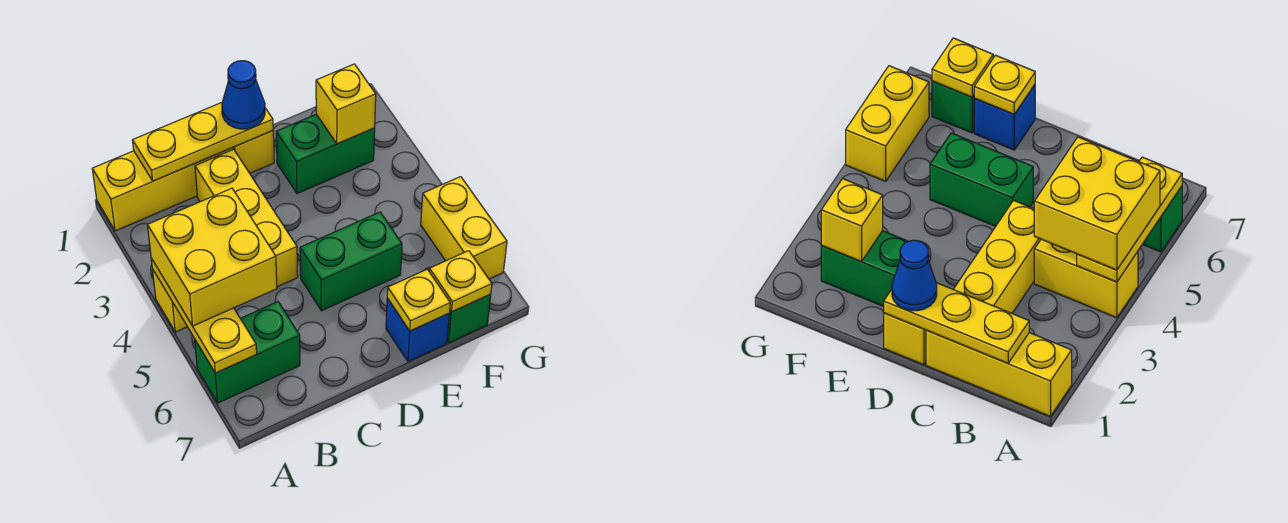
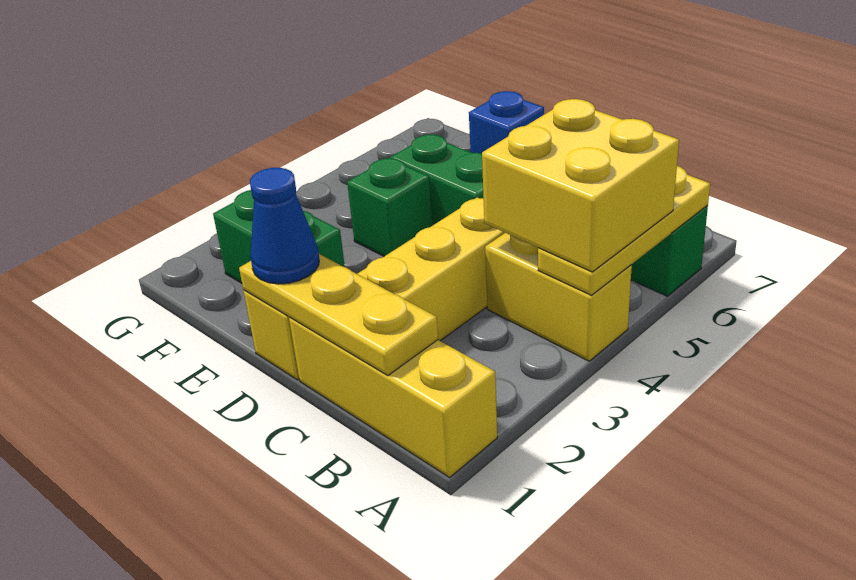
yellow 1x1 plate [387,269,450,331] -> none
yellow 1x1 brick [316,64,376,144] -> none
green 1x1 brick [447,294,491,343] -> green 1x1 brick moved to [347,158,432,256]
yellow 1x1 plate [429,251,492,312] -> none
yellow 1x2 brick [421,177,507,279] -> none

